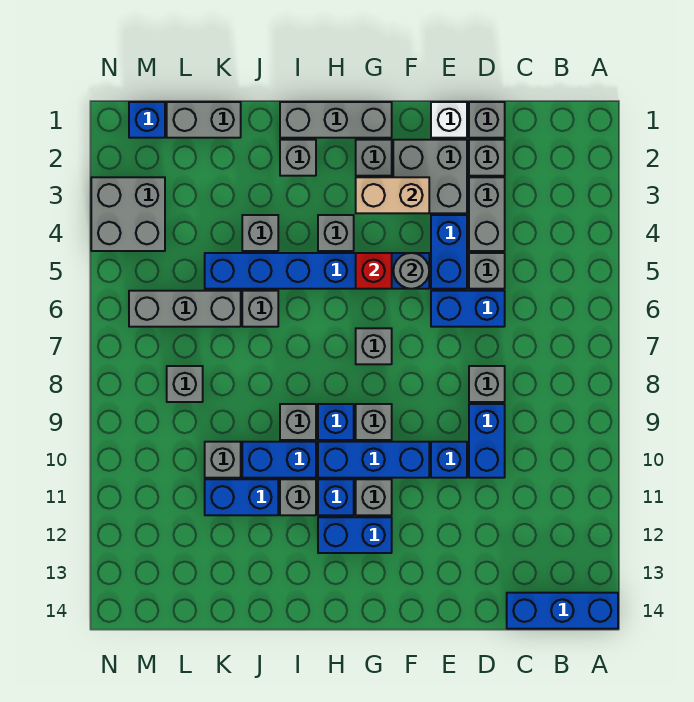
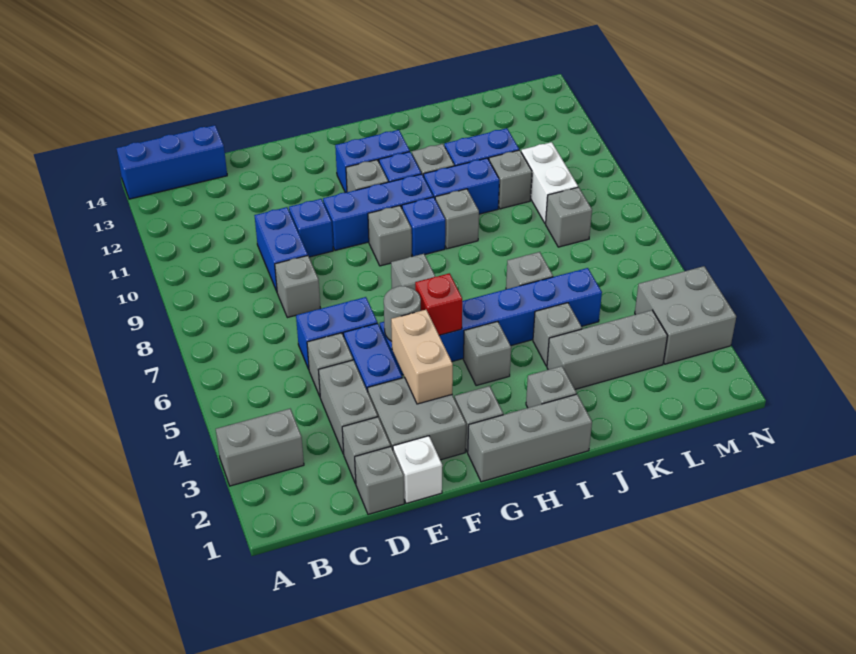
tan 1x2 brick [356,177,429,213] -> tan 1x2 brick turned to [391,310,453,404]
grey 1x2 brick [167,102,241,138] -> grey 1x2 brick moved to [216,409,304,486]
grey 1x3 brick [129,291,241,327] -> grey 1x3 brick moved to [547,310,667,389]
none -> white 1x2 brick [521,142,578,224]
blue 1x1 brick [129,102,165,138] -> none

